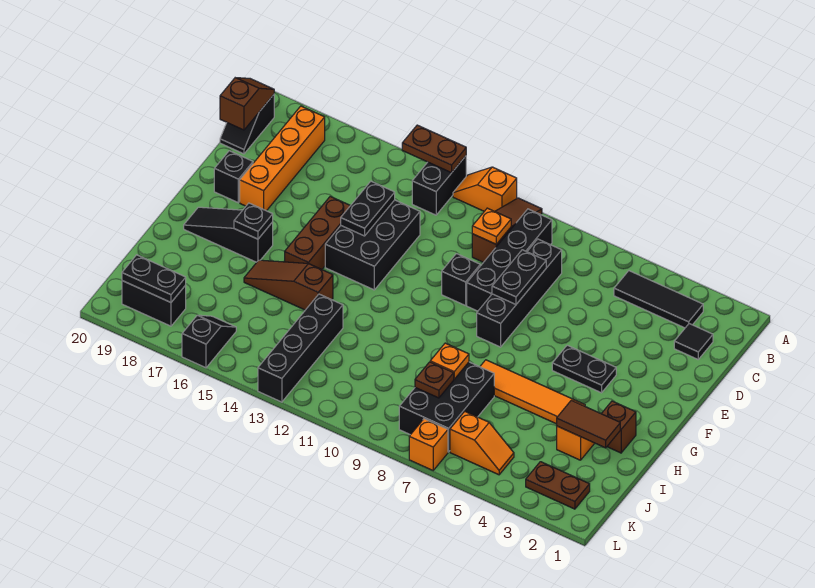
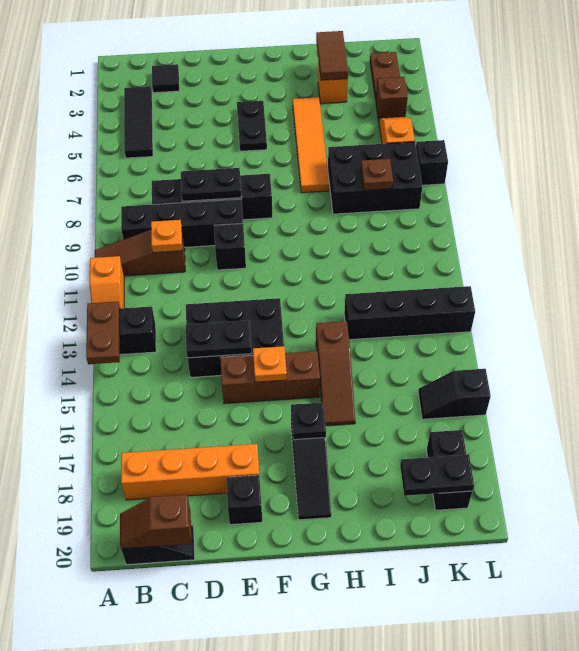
brown 1x1 brick [601,401,636,453] -> brown 1x1 brick moved to [376,77,408,120]
orange 1x1 plate [430,343,469,379] -> orange 1x1 plate moved to [253,346,287,382]
black 1x2 plate [122,255,186,302] -> black 1x2 plate turned to [400,455,474,496]
orange 1x1 brick [409,419,448,470] -> black 1x1 brick [416,140,448,185]

